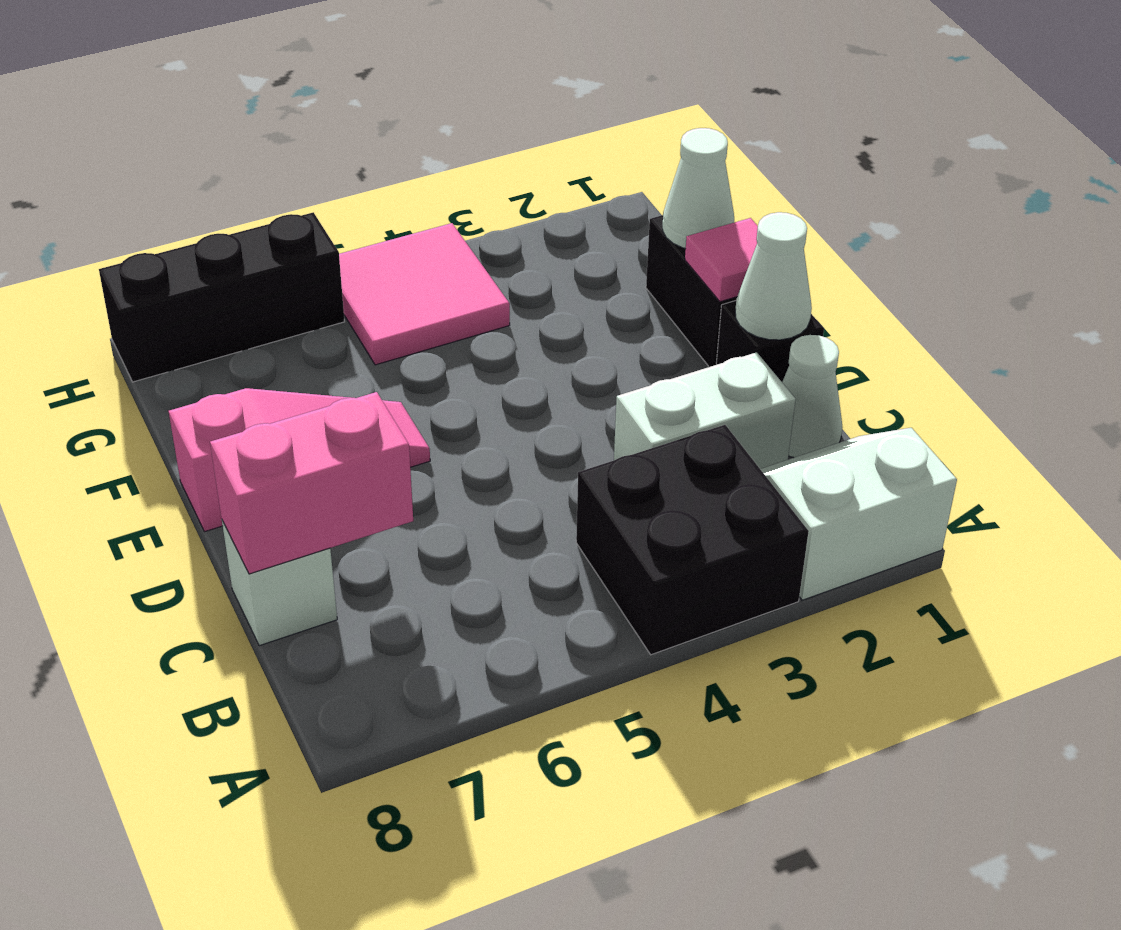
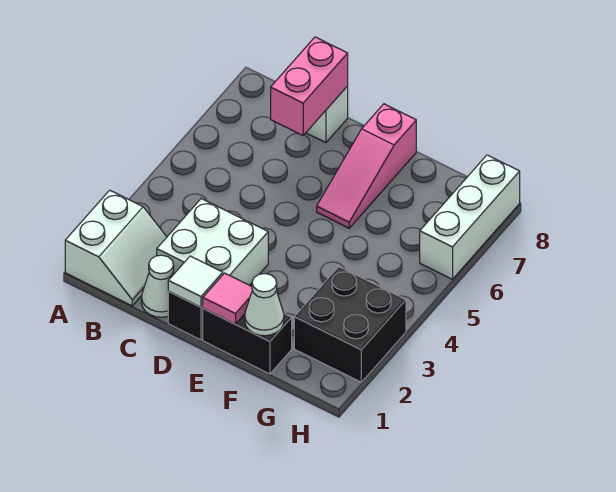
black 2x2 brick [576,425,809,655] -> black 2x2 brick moved to [294,267,406,382]
white 1x2 brick [614,352,796,469] -> white 2x2 brick [157,199,268,285]
white 1x1 cone [735,212,812,340] -> white 1x1 tile [168,256,223,307]
pink 2x2 tile [339,223,510,365] -> none
black 1x3 brick [99,212,345,382] -> white 1x3 brick [420,155,520,279]

